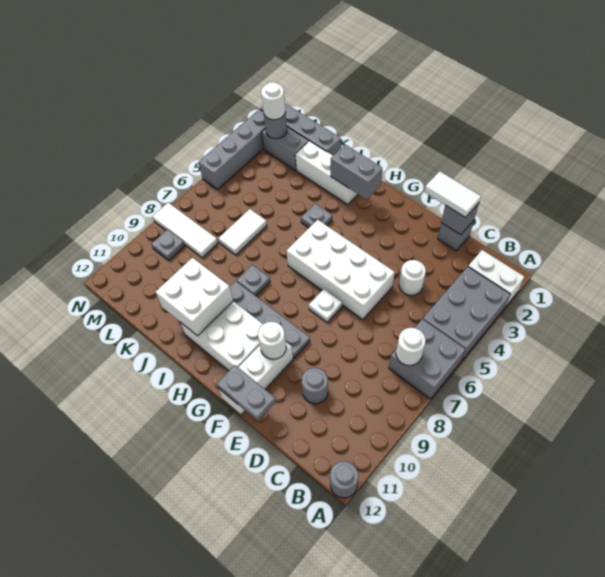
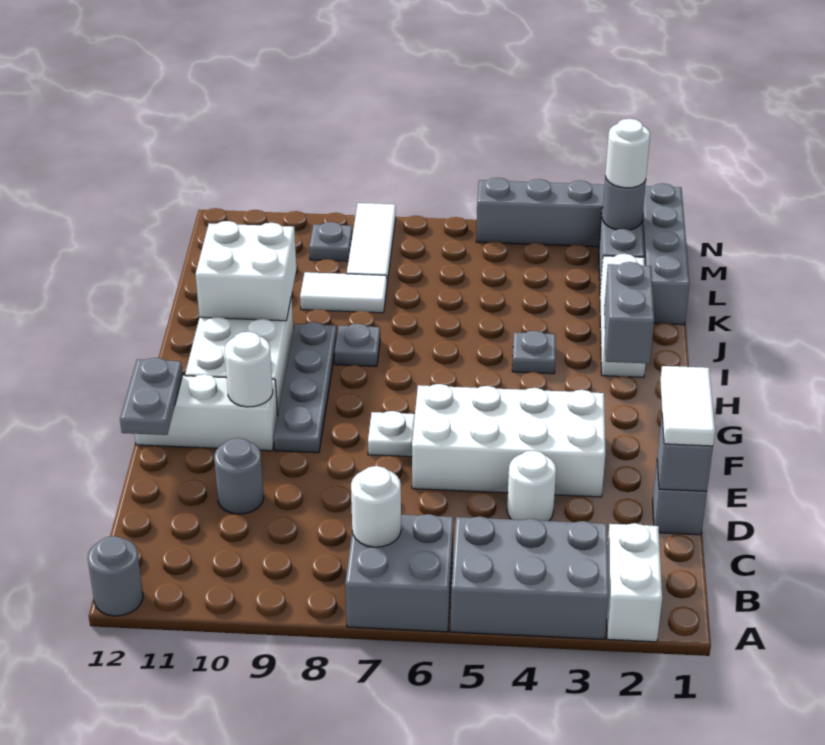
white 2x4 brick [286,220,395,319] -> white 2x4 brick turned to [412,384,605,497]
white 1x2 tile [218,209,267,255] -> white 1x2 tile moved to [300,272,387,313]

